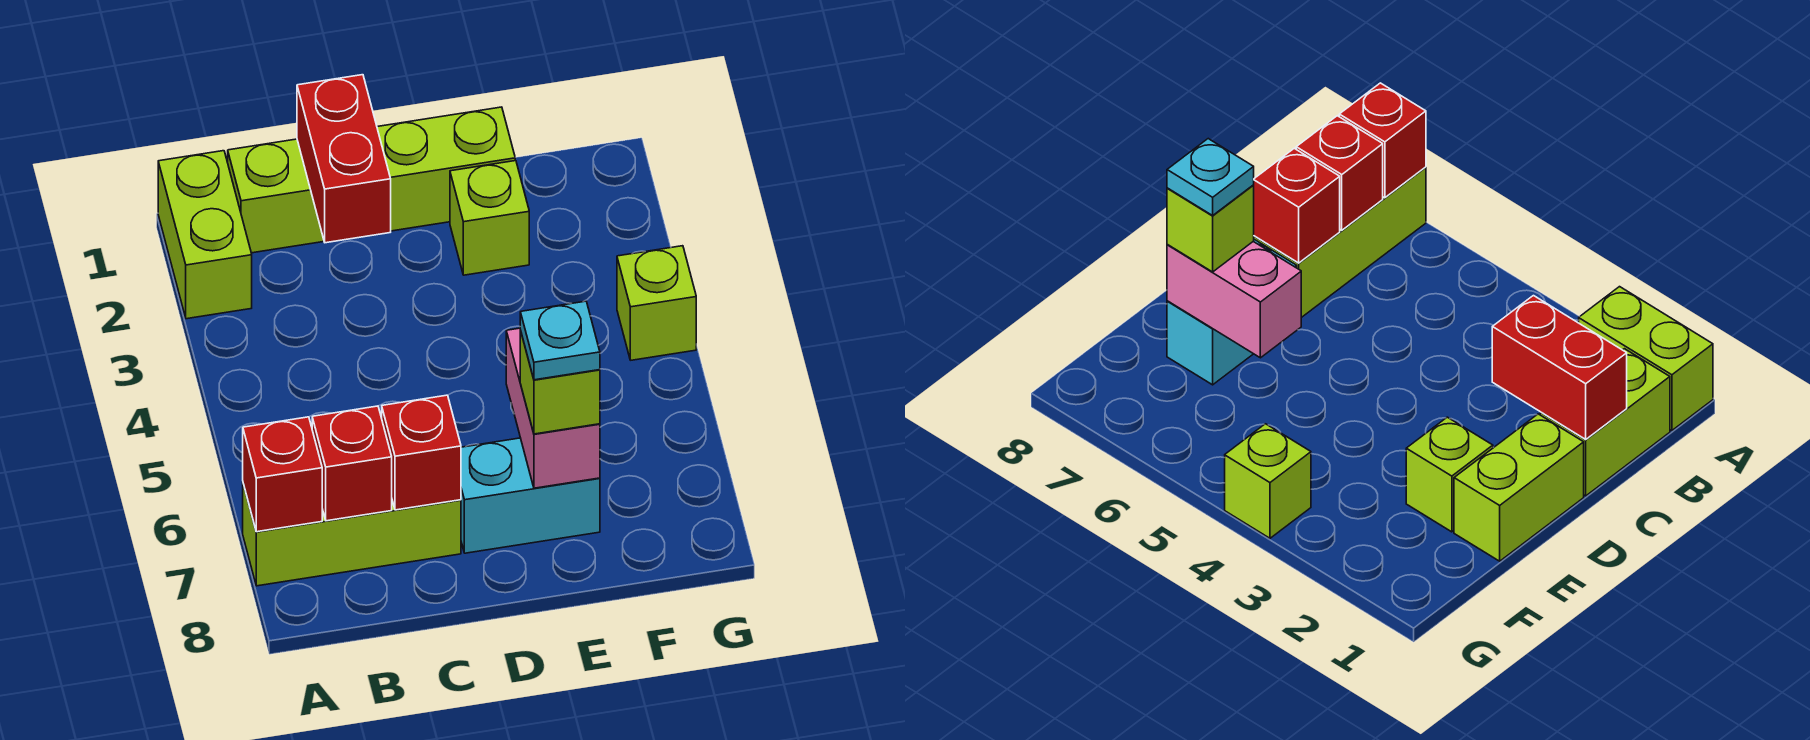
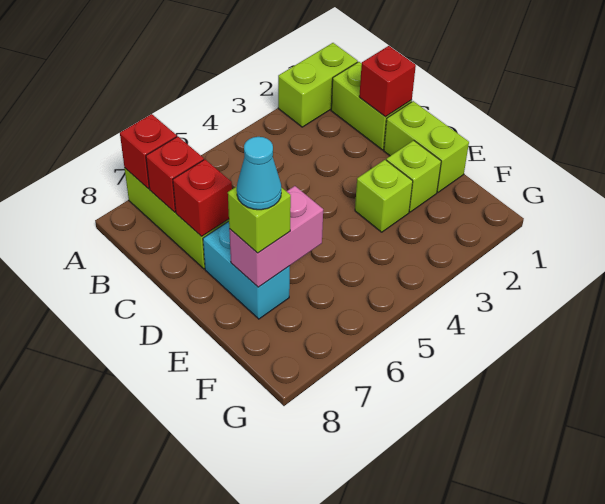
red 1x2 brick [297,75,391,243] -> red 1x1 brick [359,46,416,117]
cyan 1x1 plate [520,301,600,380] -> cyan 1x1 cone [237,137,281,210]
lime 1x1 brick [617,246,696,360] -> lime 1x1 brick moved to [355,160,413,232]

